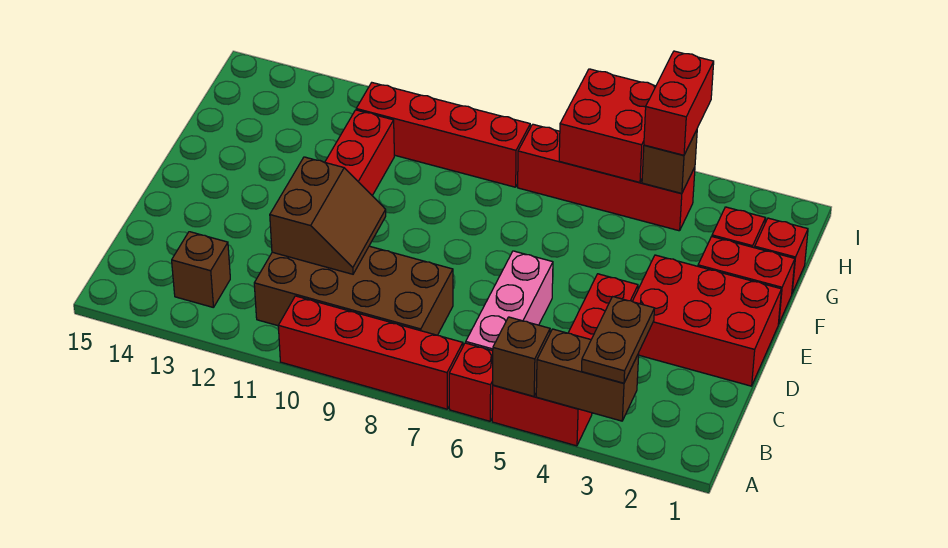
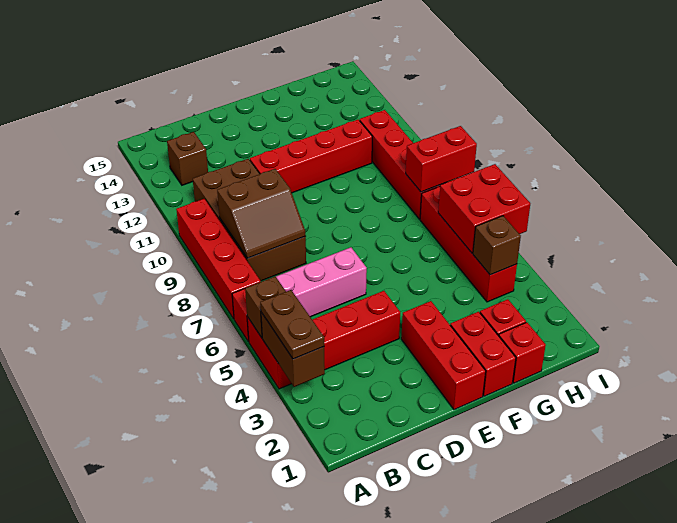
brown 1x2 plate [582,297,655,383] -> brown 1x2 plate turned to [260,290,324,359]
brown 2x2 slope [270,157,386,274] -> brown 2x2 slope moved to [217,169,306,258]
red 2x3 brick [633,255,781,386] -> red 1x3 brick [401,301,486,410]
red 1x2 brick [644,51,714,155] -> red 1x2 brick moved to [406,126,477,192]

